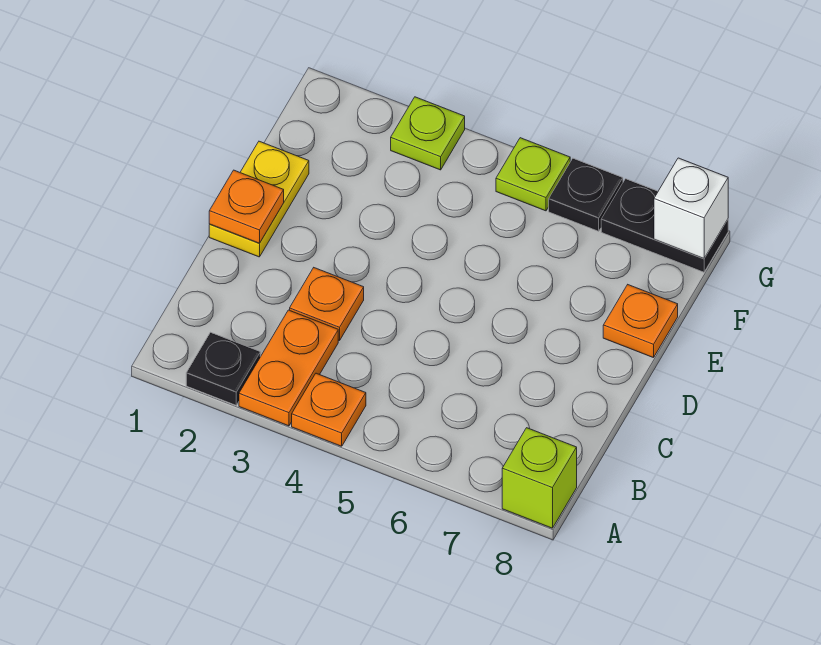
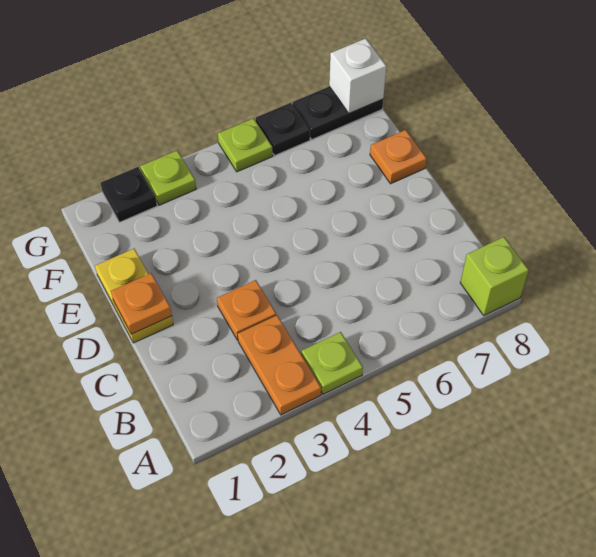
black 1x1 plate [186,332,260,405] -> black 1x1 plate moved to [101,167,157,222]
orange 1x1 plate [292,373,366,446] -> lime 1x1 plate [301,332,363,394]

